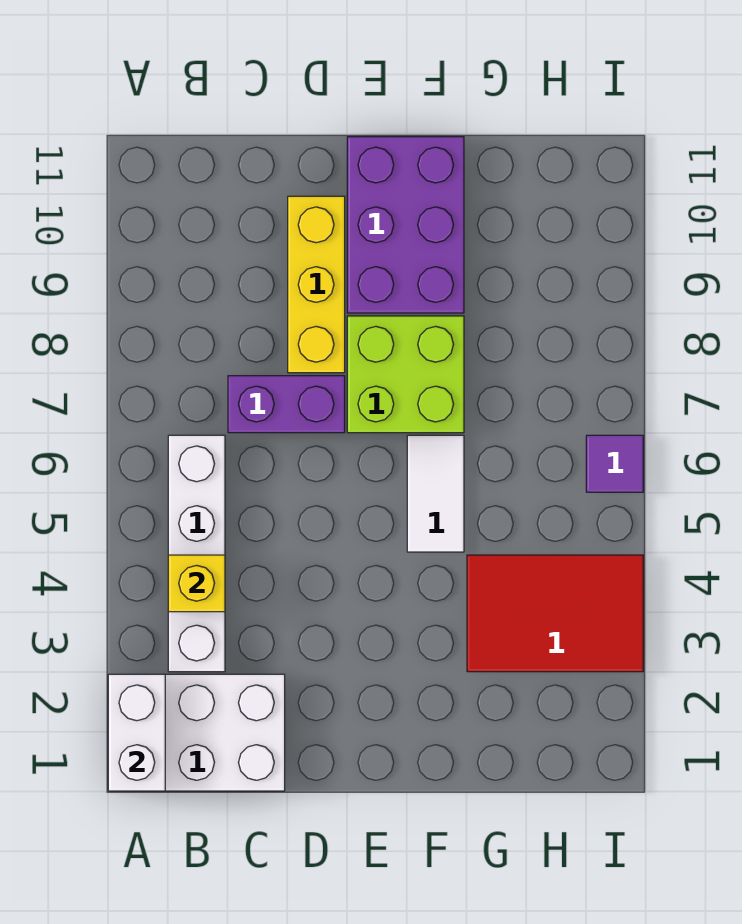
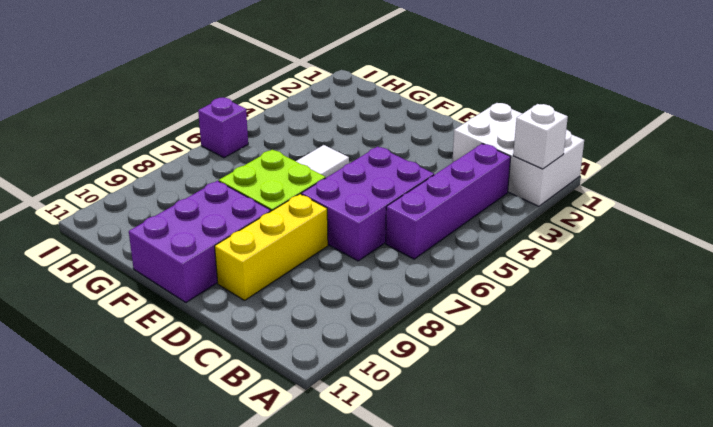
white 1x2 brick [108,674,165,791] -> white 1x1 brick [513,104,568,169]
white 1x4 brick [168,435,225,672] -> purple 1x4 brick [386,144,511,259]
yellow 1x1 brick [168,555,225,612] -> none
purple 1x2 brick [228,376,345,433] -> purple 2x3 brick [301,147,434,261]
red 2x3 tile [467,555,643,672] -> none
purple 1x1 tile [586,435,643,492] -> purple 1x1 brick [198,98,248,158]

